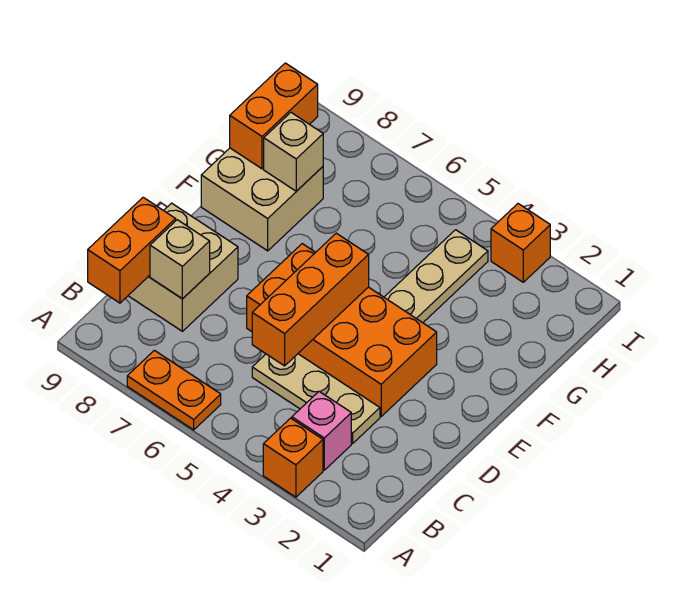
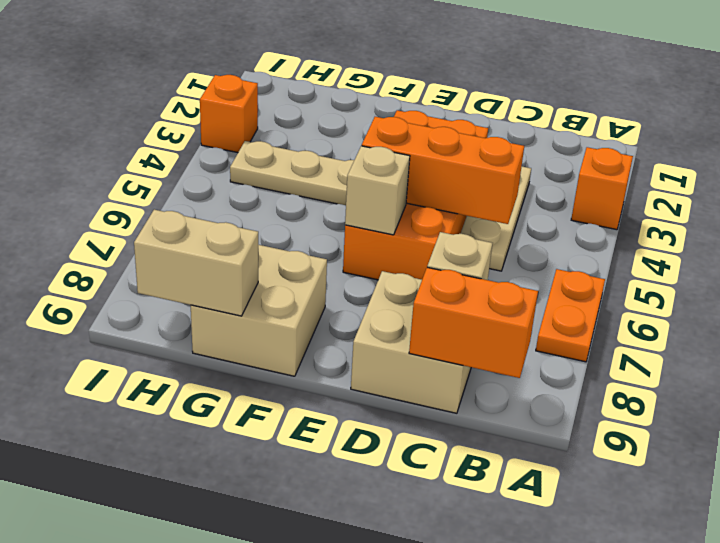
pink 1x1 brick [292,391,351,470] -> none
tan 1x1 brick [264,113,323,191] -> tan 1x1 brick moved to [345,146,410,235]
orange 1x2 brick [230,63,318,169] -> tan 1x2 brick [134,210,258,316]

